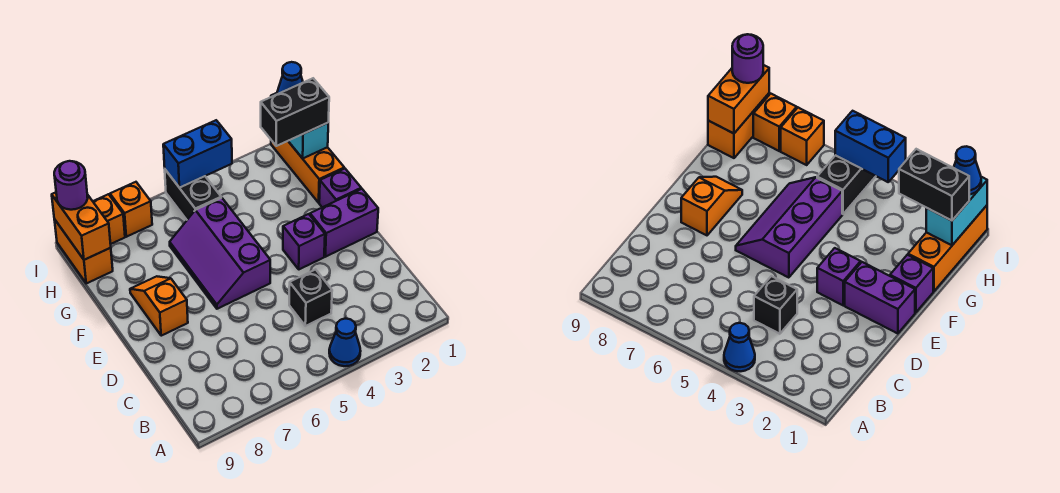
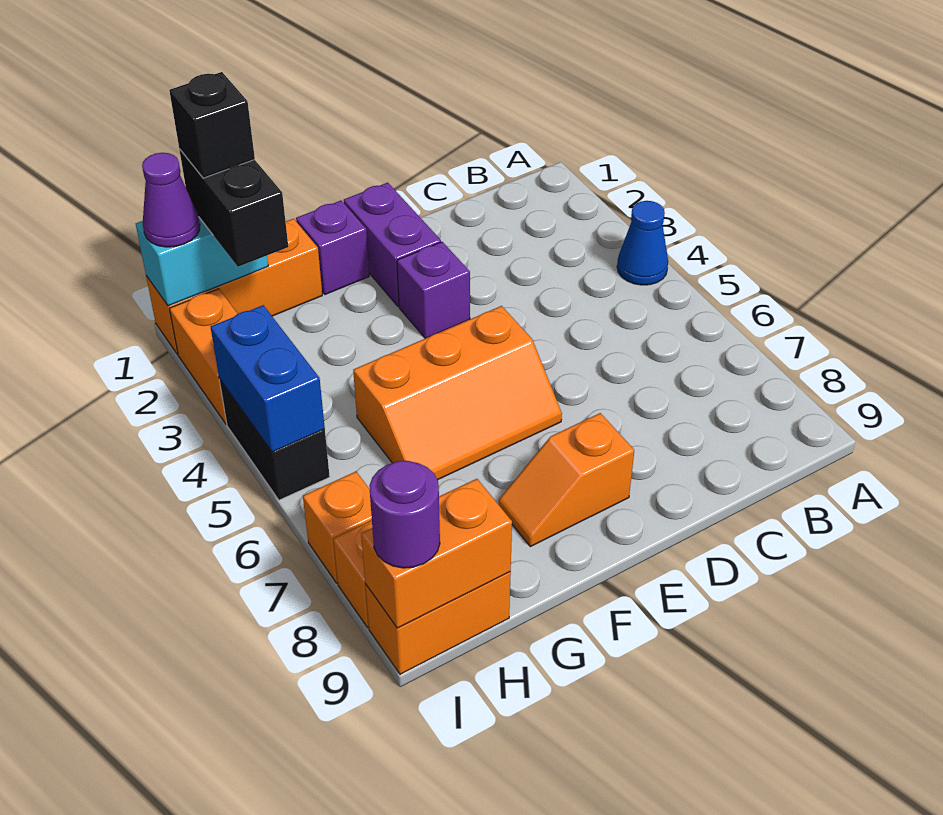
black 1x1 brick [289,269,332,326] -> black 1x1 brick moved to [169,72,255,178]
purple 2x3 slope [170,198,270,309] -> orange 2x3 slope [353,306,562,480]
black 1x2 brick [165,170,221,220] -> black 1x2 brick turned to [219,379,330,500]
blue 1x1 cone [277,62,303,94] -> purple 1x1 cone [142,153,200,247]
none -> orange 1x2 brick [169,289,238,424]

